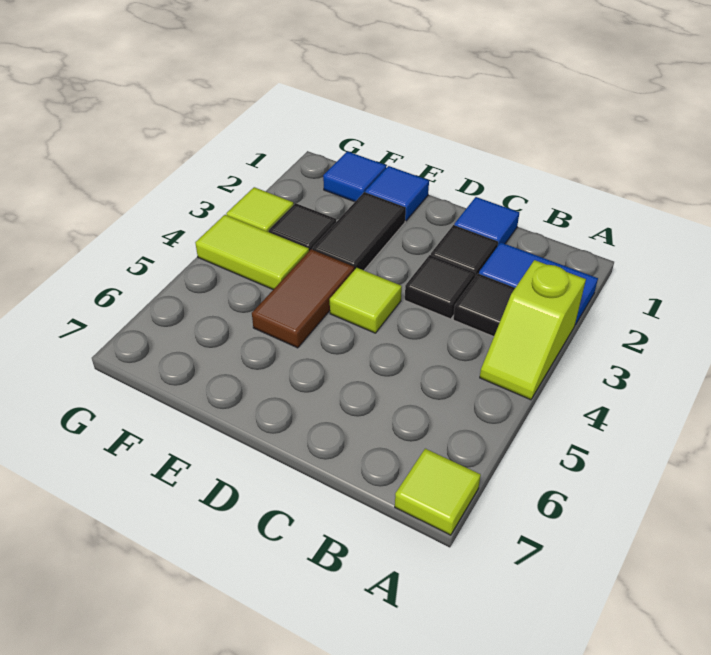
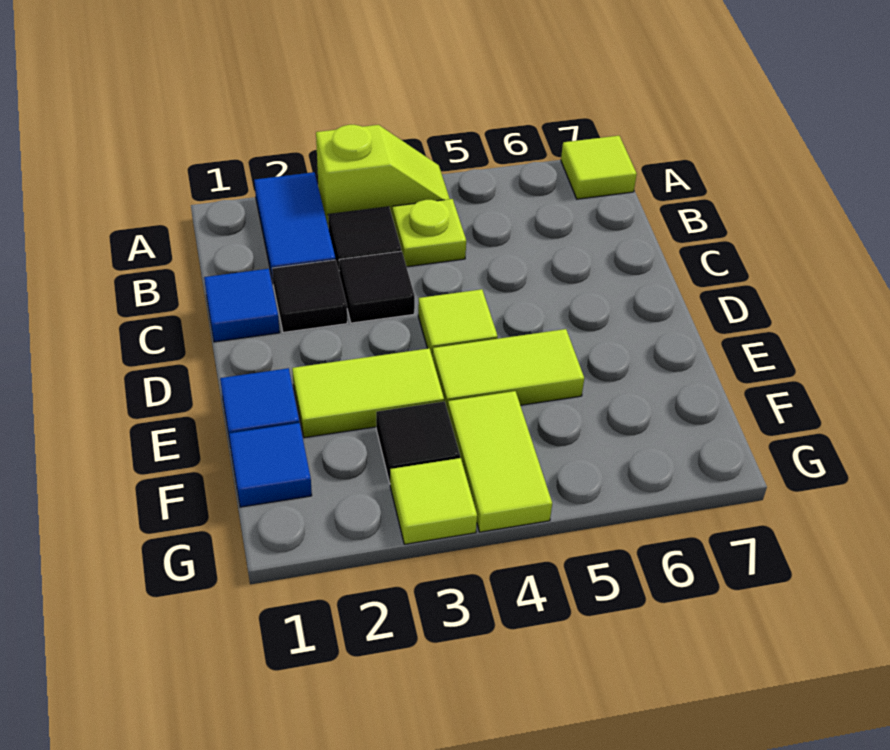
none -> lime 1x1 plate [392,199,466,267]
black 1x2 tile [312,192,406,270] -> lime 1x2 tile [292,348,444,438]
brown 1x2 tile [252,249,354,348] -> lime 1x2 tile [433,329,584,411]

